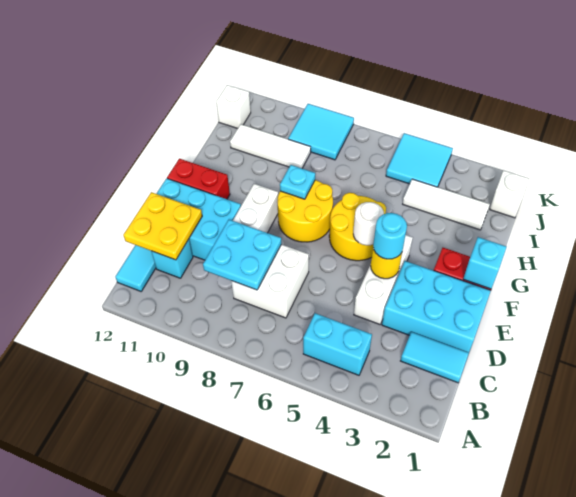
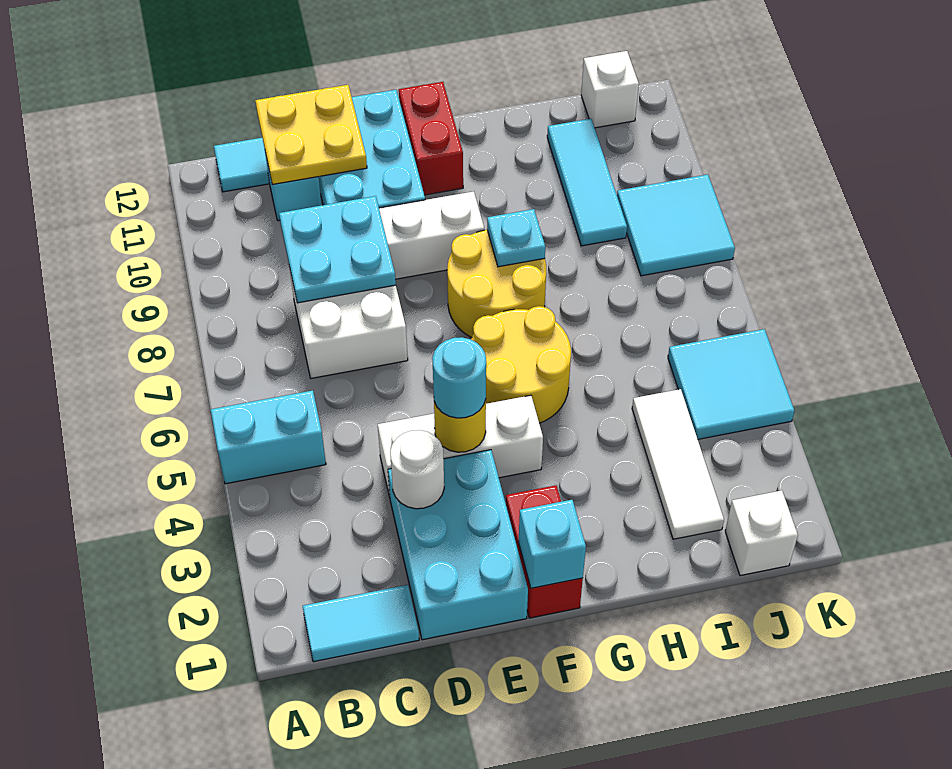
cyan 1x2 brick [303,313,372,375] -> cyan 1x2 brick turned to [211,390,326,484]
cyan 1x2 tile [401,332,469,383] -> cyan 1x2 tile turned to [303,585,419,662]
white 1x1 round brick [353,202,384,245] -> white 1x1 round brick moved to [390,430,444,509]
white 1x3 tile [230,124,311,168] -> cyan 1x3 tile [547,119,627,246]

